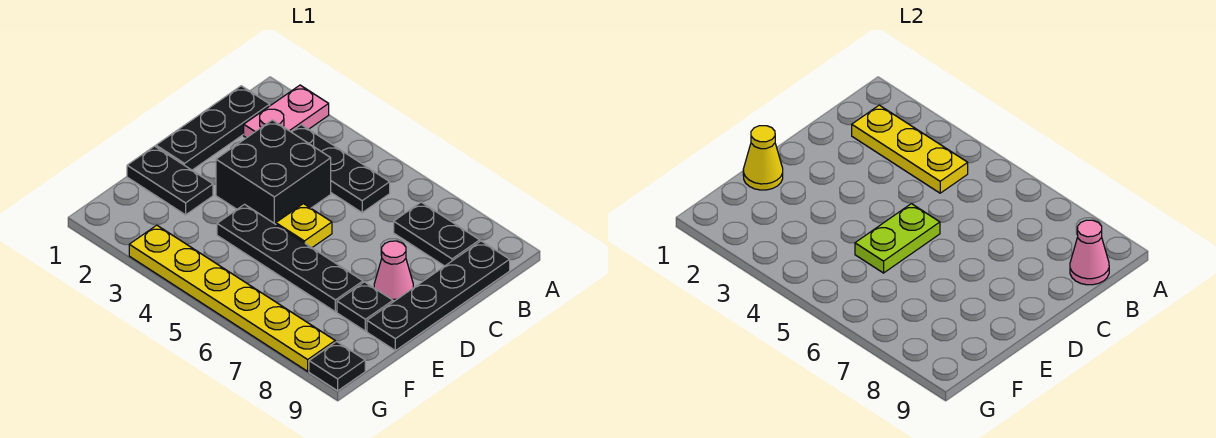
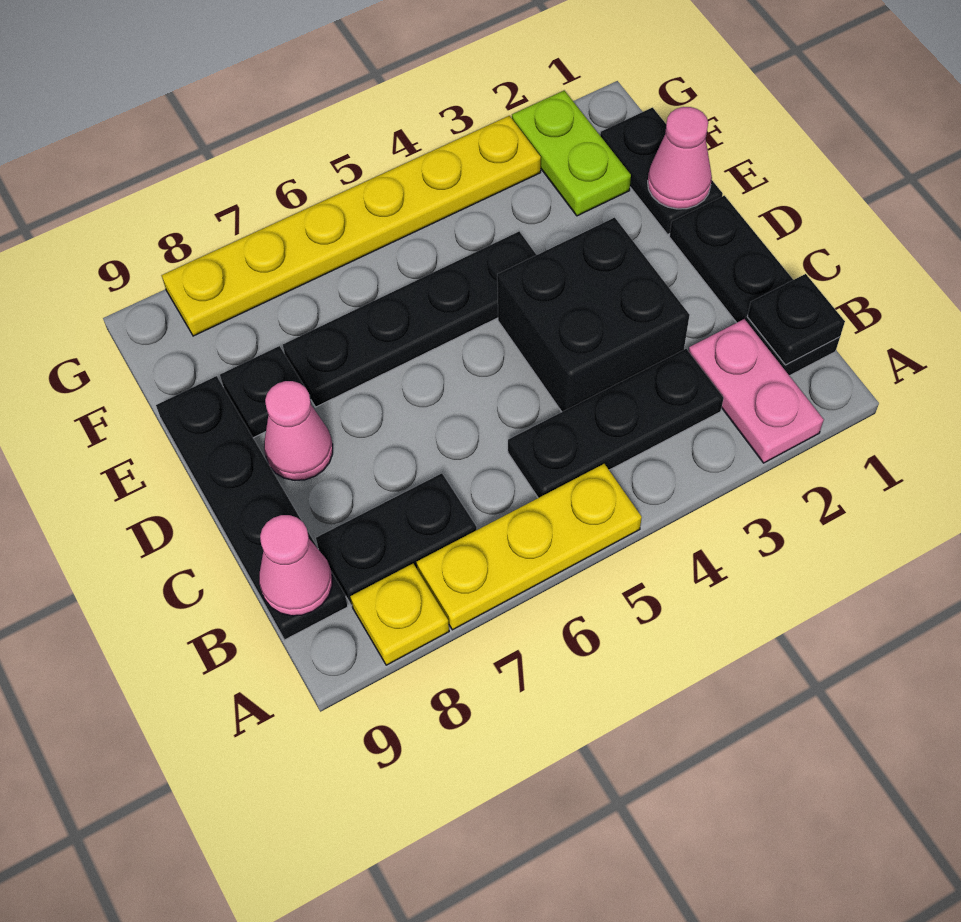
yellow 1x3 plate [852,105,968,193] -> yellow 1x3 plate moved to [417,464,642,630]
yellow 1x1 plate [276,204,332,248] -> yellow 1x1 plate moved to [350,564,449,665]
lime 1x2 plate [855,204,940,273] -> lime 1x2 plate moved to [512,90,631,216]
black 1x2 plate [127,146,213,215] -> black 1x2 plate turned to [600,108,723,234]
yellow 1x1 cone [743,126,783,190] -> pink 1x1 cone [648,107,712,209]
black 1x1 plate [309,342,365,391] -> black 1x1 plate moved to [747,274,845,365]

